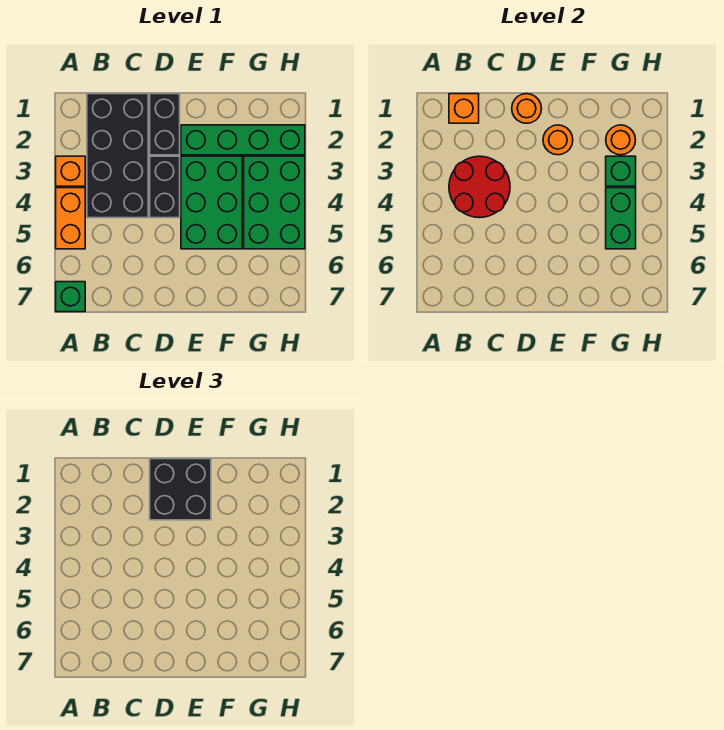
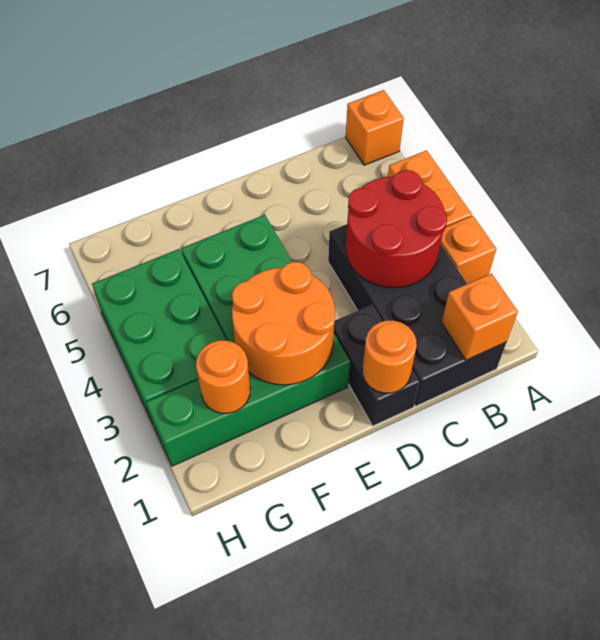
green 1x1 brick [56,282,85,312] -> orange 1x1 brick [346,90,404,165]
black 2x2 brick [150,459,211,520] -> none
black 1x2 brick [150,156,180,218] -> none
orange 1x1 round brick [543,125,573,155] -> orange 2x2 round brick [232,262,335,385]
green 1x1 brick [606,156,636,186] -> none
green 1x2 brick [606,188,636,249] -> none

